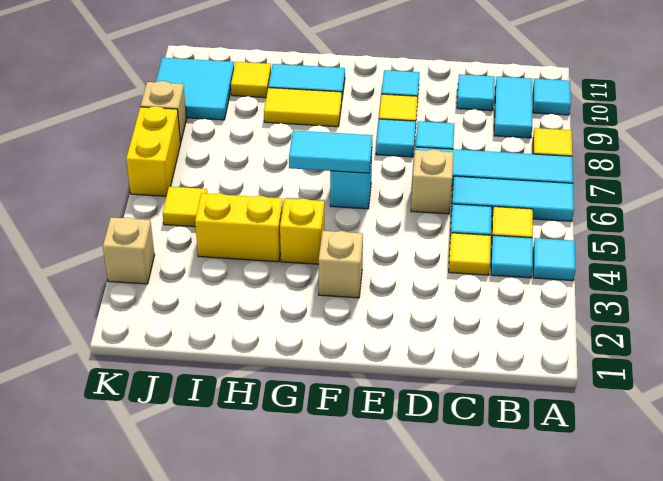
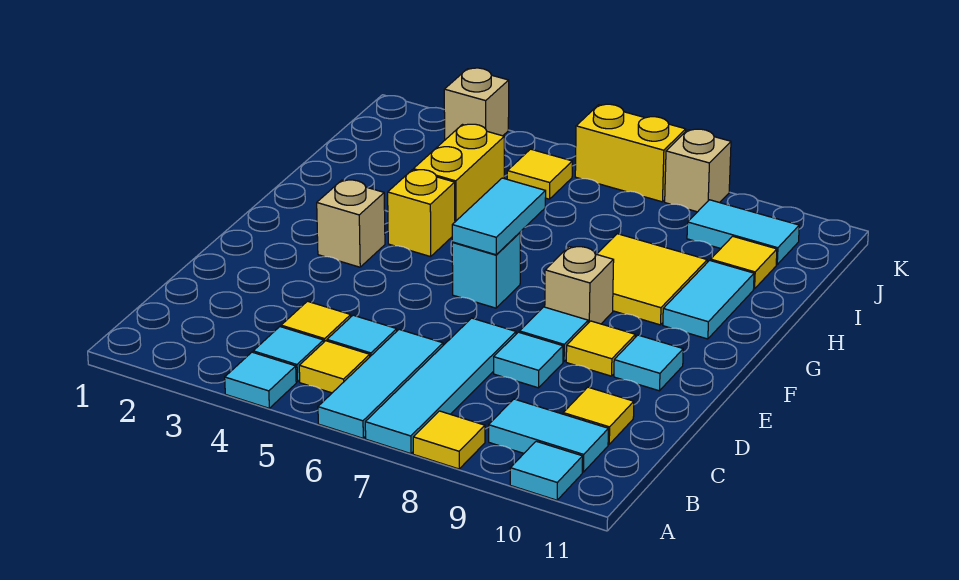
cyan 1x1 tile [457,74,495,111] -> yellow 1x1 tile [563,387,634,444]
tan 1x1 brick [411,149,454,214] -> tan 1x1 brick moved to [545,247,614,324]
yellow 1x2 tile [264,88,342,127] -> yellow 2x2 tile [597,234,707,325]
cyan 2x2 tile [156,58,234,120] -> cyan 1x2 tile [687,200,799,265]

